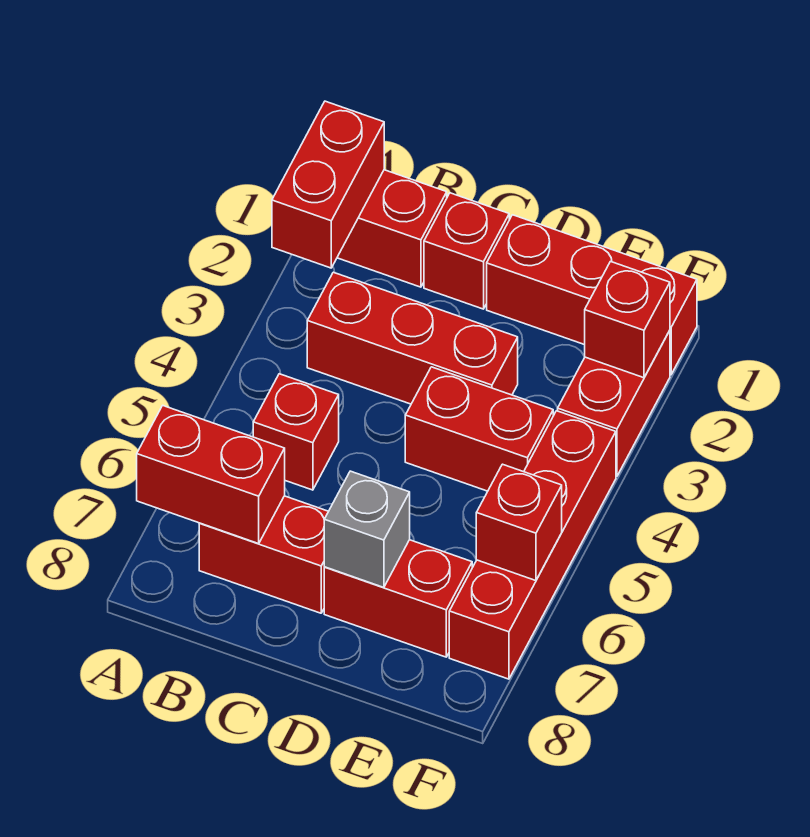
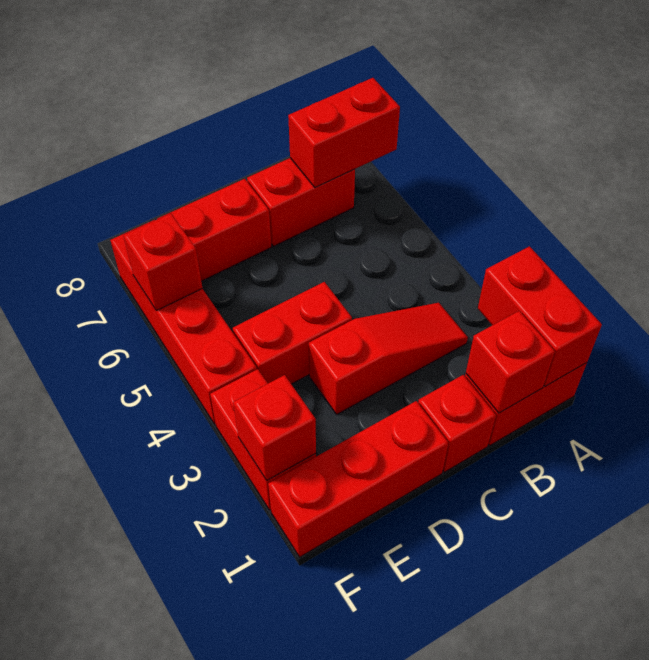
red 1x3 brick [307,272,518,404] -> red 1x3 slope [309,303,468,414]
red 1x1 brick [253,374,339,490] -> red 1x1 brick moved to [466,311,555,413]
grey 1x1 brick [324,471,410,587] -> none

